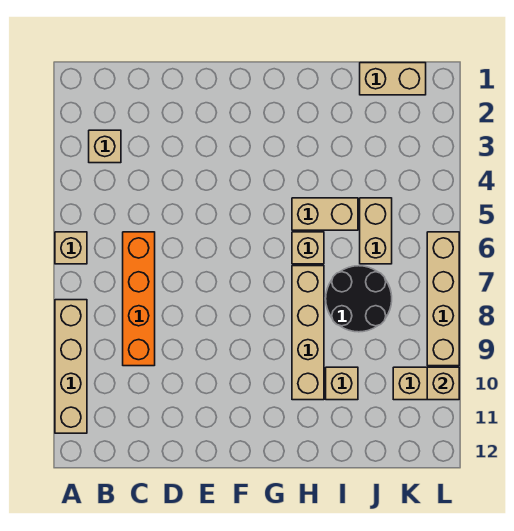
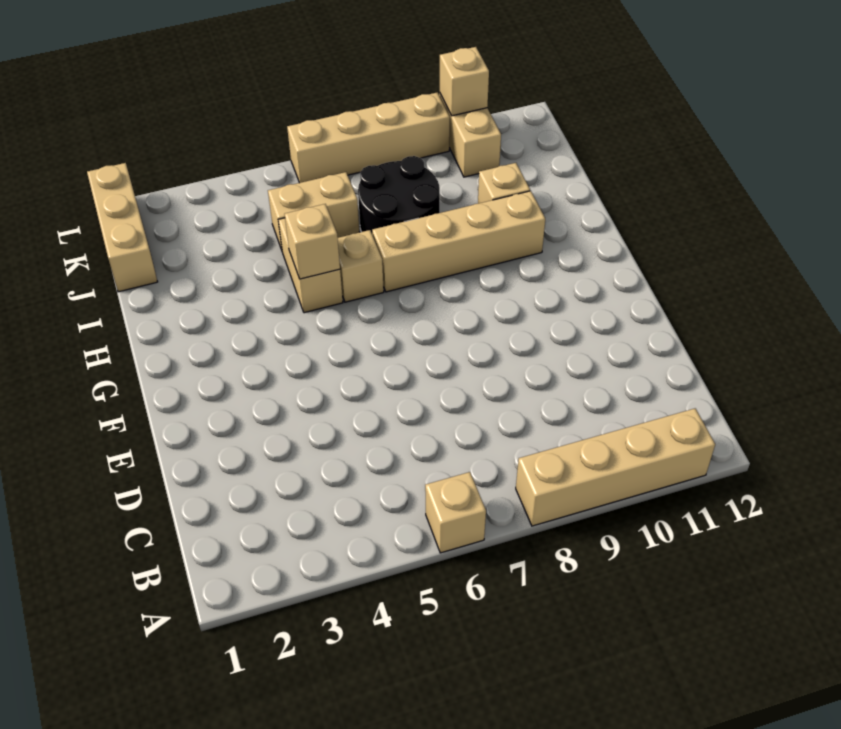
tan 1x1 brick [89,130,121,163] -> tan 1x1 brick moved to [285,204,340,279]
orange 1x4 brick [123,232,155,366] -> none
tan 1x2 brick [360,63,426,95] -> tan 1x3 brick [87,163,158,292]

